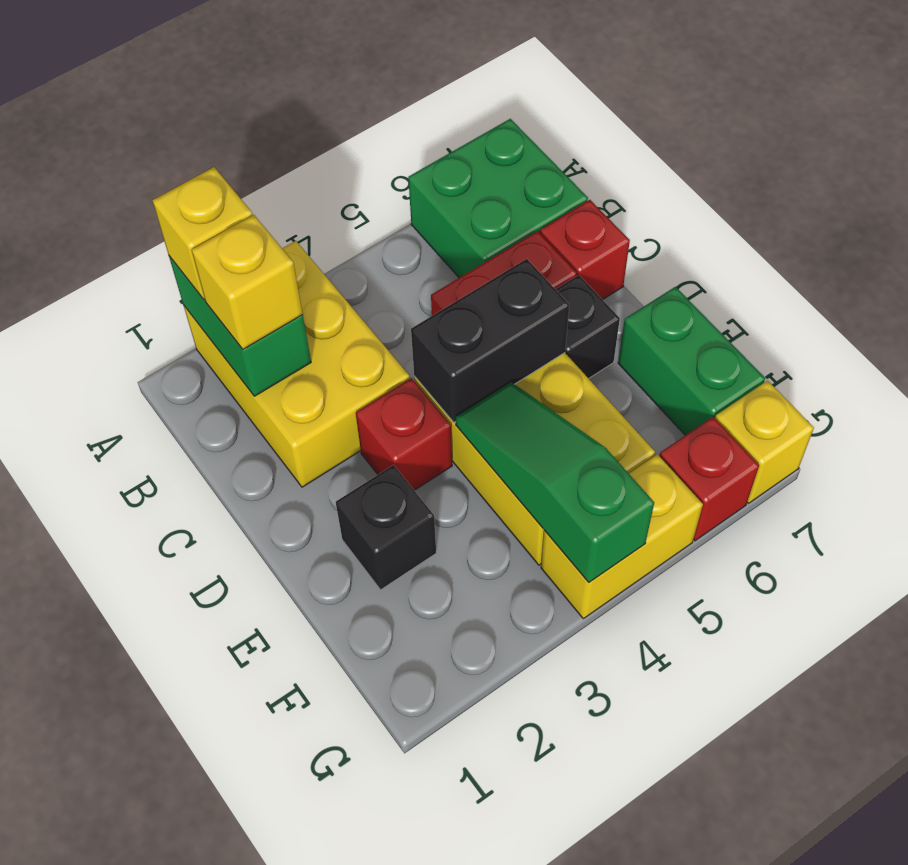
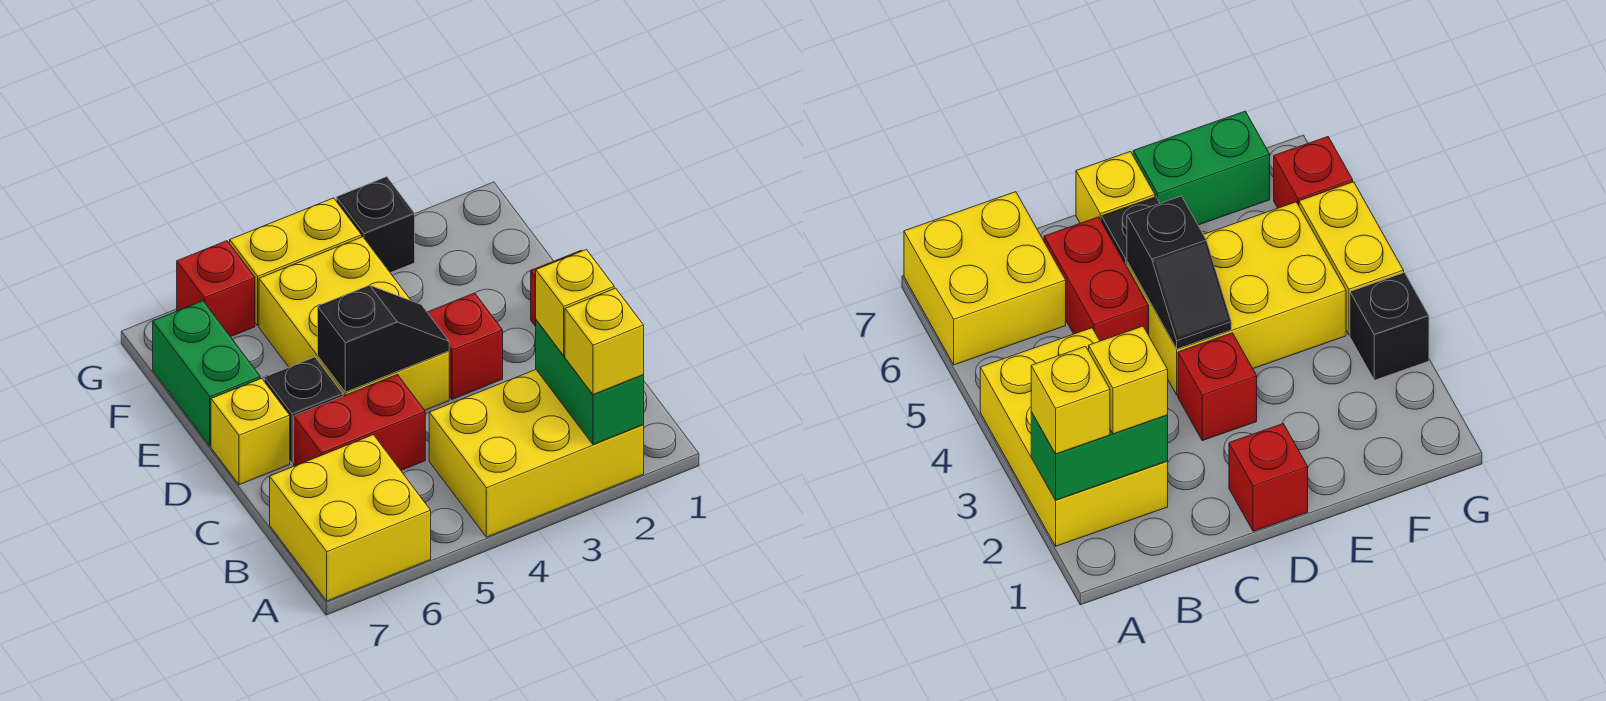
yellow 2x3 brick [183,241,410,487] -> yellow 2x3 brick turned to [429,370,644,537]
green 2x2 brick [408,119,588,278] -> yellow 2x2 brick [270,435,431,601]
red 1x1 brick [540,200,630,300] -> red 1x1 brick moved to [1229,424,1308,531]
black 1x2 brick [411,259,569,422] -> black 1x2 slope [318,285,449,392]
black 1x1 brick [336,465,436,590] -> black 1x1 brick moved to [336,177,415,273]
green 1x3 slope [456,382,654,582] -> none
yellow 1x1 brick [715,381,814,503] -> yellow 1x1 brick moved to [211,378,290,485]

